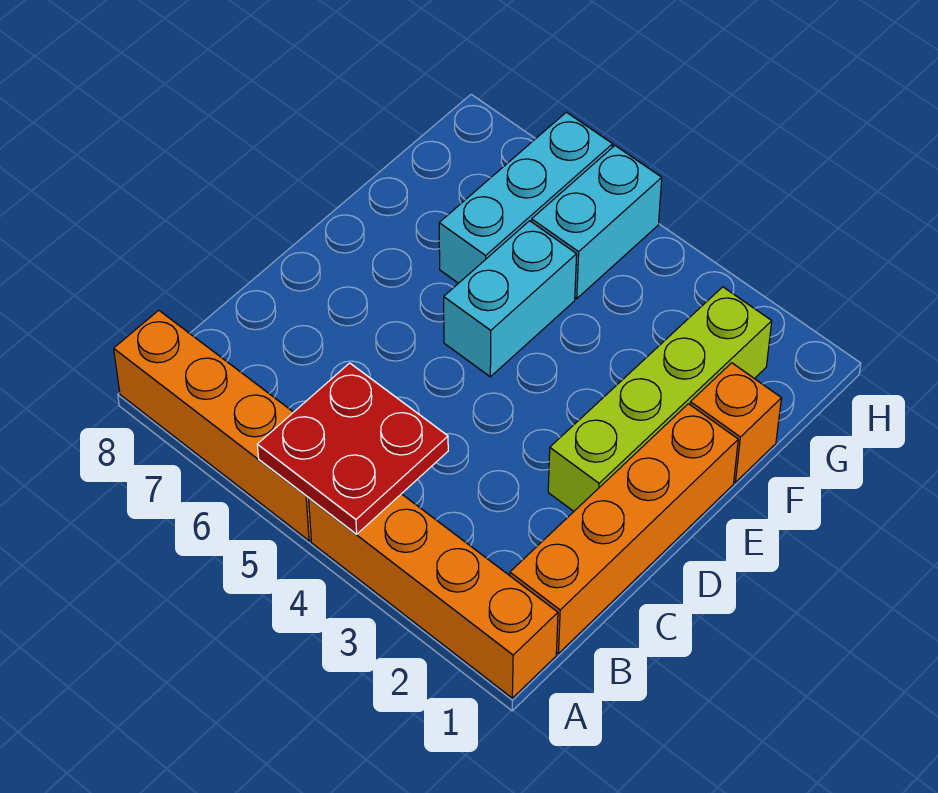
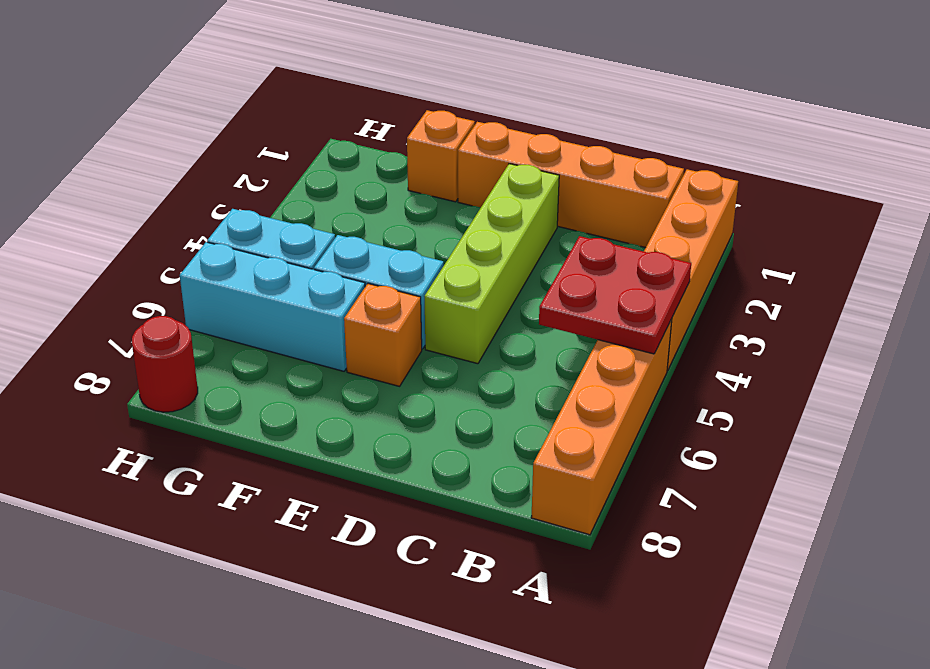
lime 1x4 brick [548,287,772,511] -> lime 1x4 brick turned to [424,164,559,364]
none -> orange 1x1 brick [344,284,422,386]
none -> red 1x1 round brick [132,316,198,412]

